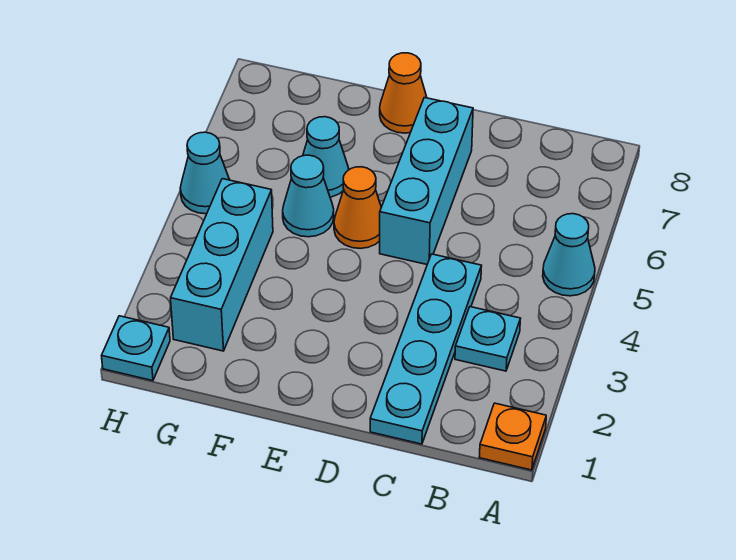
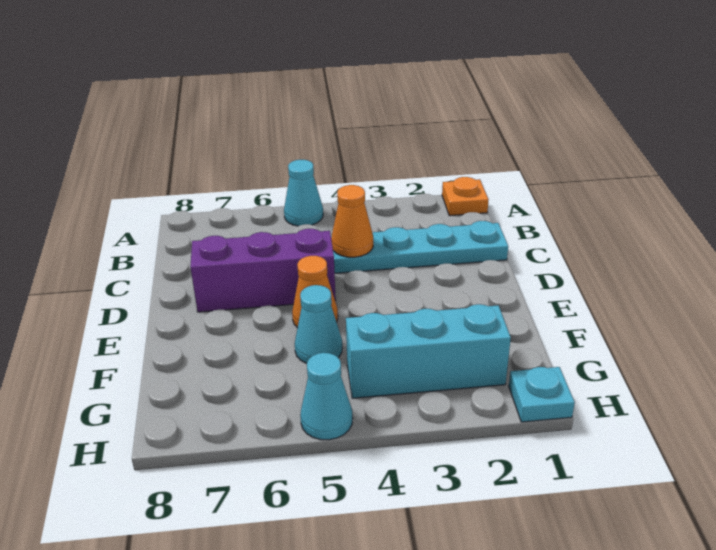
cyan 1x1 plate [455,307,521,371] -> none
cyan 1x3 brick [380,98,473,264] -> purple 1x3 brick [190,229,336,312]
orange 1x1 cone [380,53,427,133] -> orange 1x1 cone moved to [331,185,373,257]
cyan 1x1 cone [303,117,349,197] -> none

